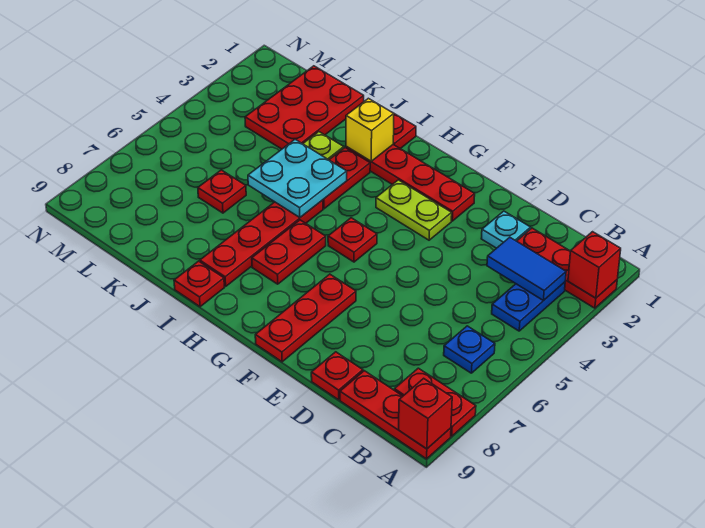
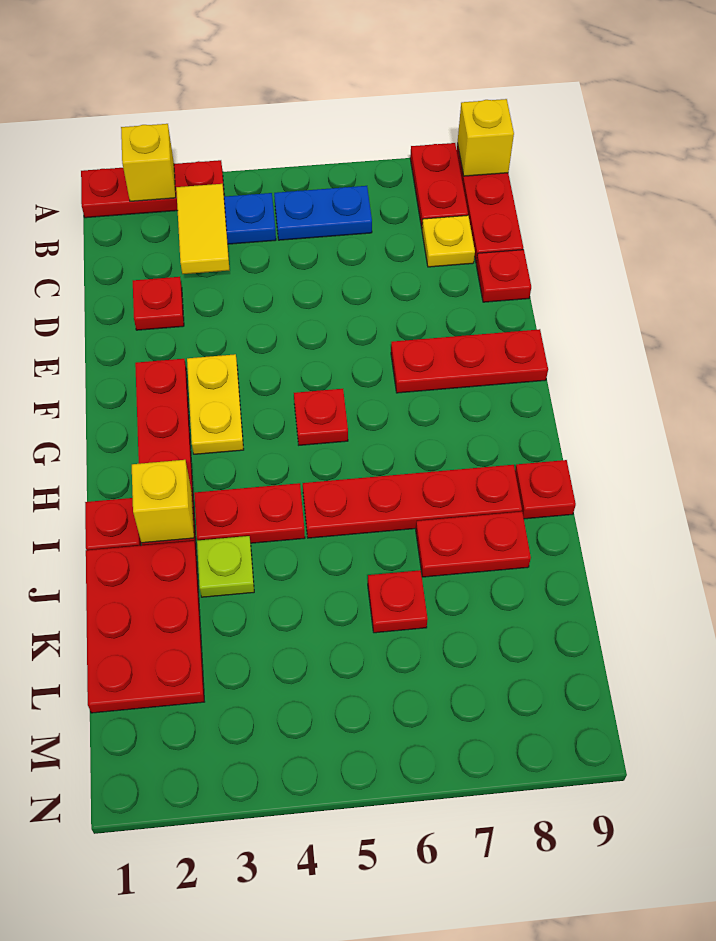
red 1x3 plate [517,228,617,308] -> red 1x3 plate turned to [81,160,224,218]
red 1x1 brick [568,232,621,298] -> yellow 1x1 brick [121,124,176,201]
red 1x1 brick [399,378,452,449] -> yellow 1x1 brick [458,99,514,176]
blue 1x2 tile [487,237,566,301] -> yellow 1x2 tile [176,184,229,274]
blue 1x1 plate [444,326,495,373] -> blue 1x2 plate [274,186,372,240]
none -> yellow 1x1 plate [422,215,475,267]
cyan 1x1 plate [481,211,531,248] -> red 1x1 plate [133,277,184,330]
lime 1x2 plate [376,180,452,240] -> yellow 1x2 plate [187,354,244,454]
red 1x2 plate [252,220,326,284] -> red 1x2 plate moved to [416,512,531,577]
cyan 2x2 plate [248,139,347,218] -> none
red 2x3 plate [245,66,364,149] -> red 2x3 plate turned to [86,541,204,713]

